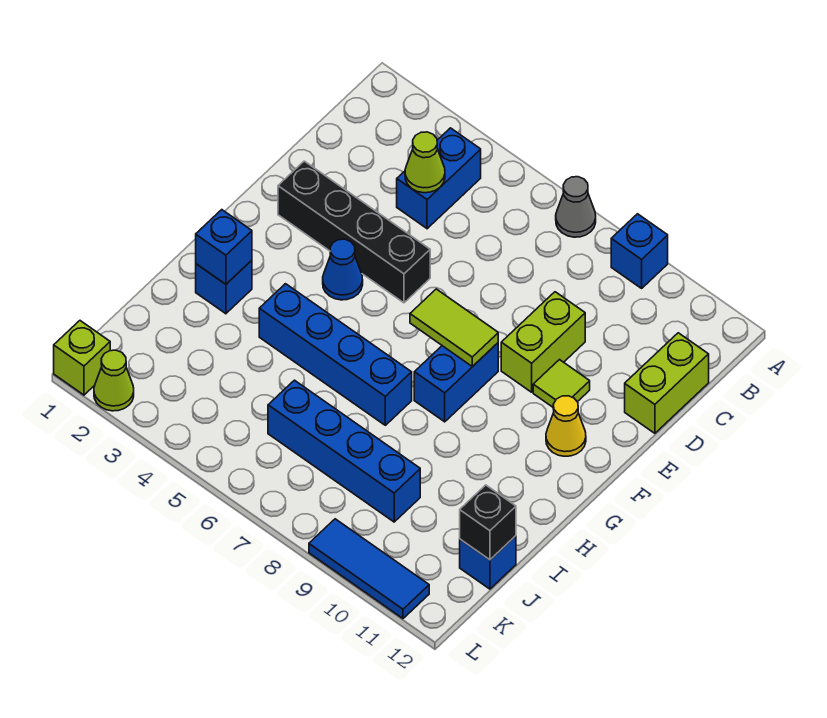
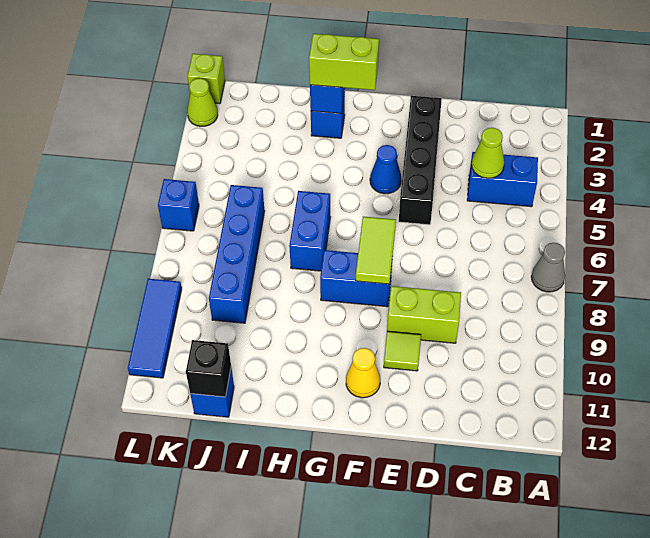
blue 1x1 brick [611,214,668,288] -> blue 1x1 brick moved to [158,179,199,231]
lime 1x2 brick [625,333,709,433] -> lime 1x2 brick moved to [309,34,379,90]
blue 1x4 brick [259,284,412,425] -> blue 1x2 brick [289,191,330,271]

